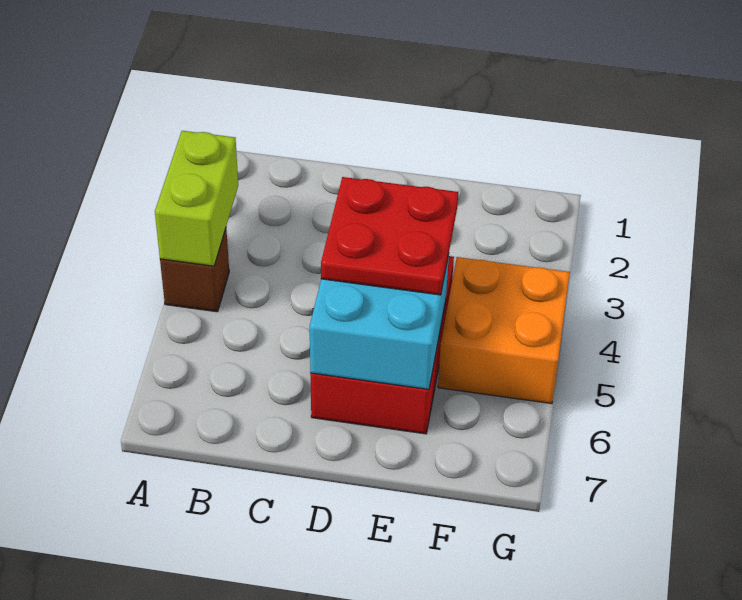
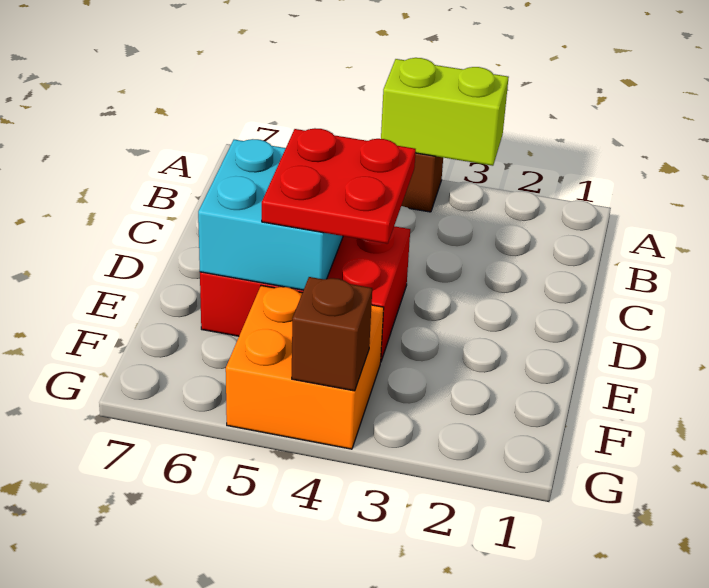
none -> brown 1x1 brick [292,277,372,391]

